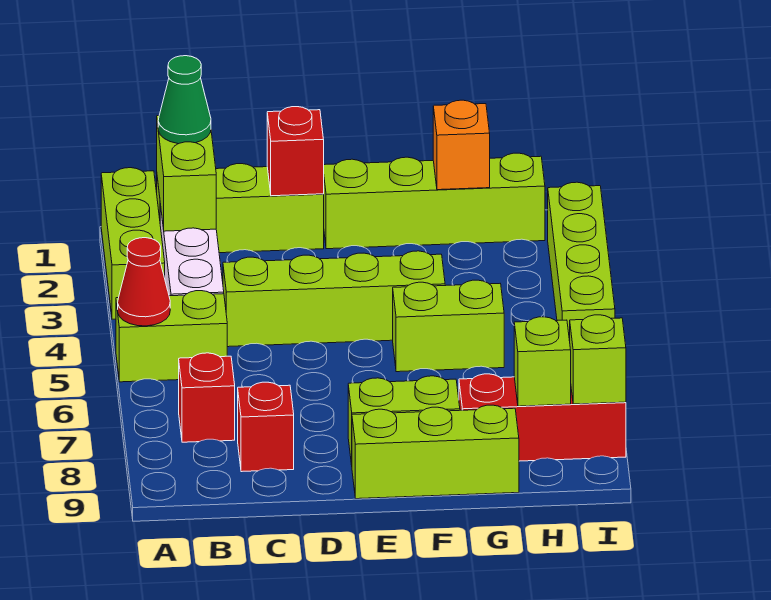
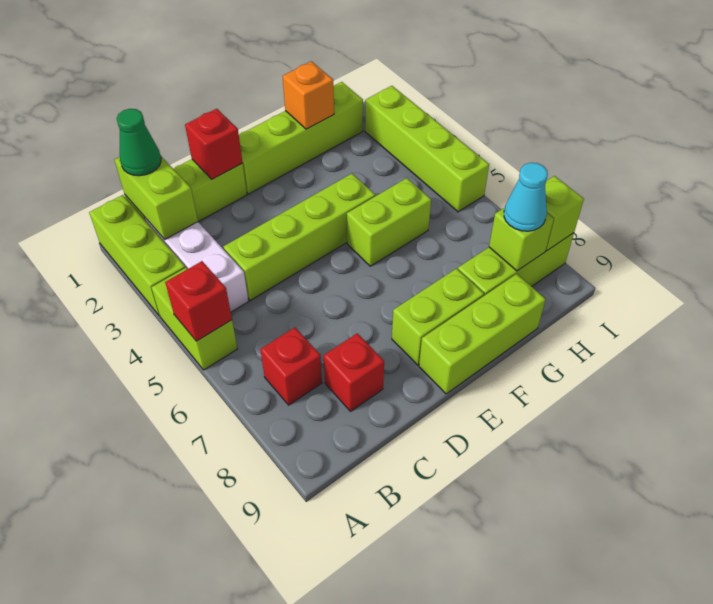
lime 1x2 brick [116,291,227,382] -> lime 1x2 brick turned to [151,268,238,370]
red 1x1 cone [118,238,170,326] -> red 1x1 brick [165,261,232,341]
red 1x3 brick [459,374,626,461] -> lime 1x3 brick [458,233,574,296]
none -> cyan 1x1 cone [504,163,548,231]

